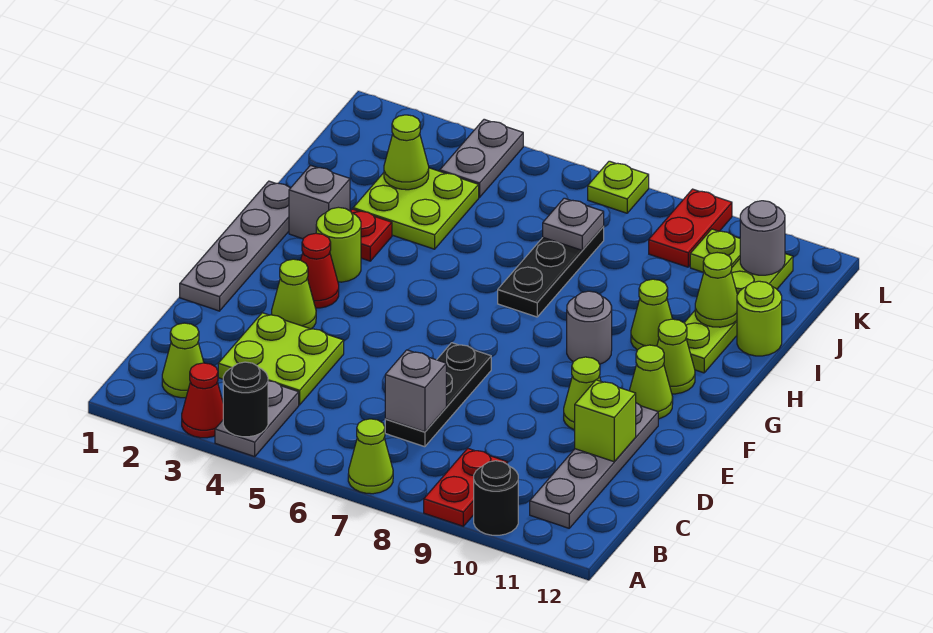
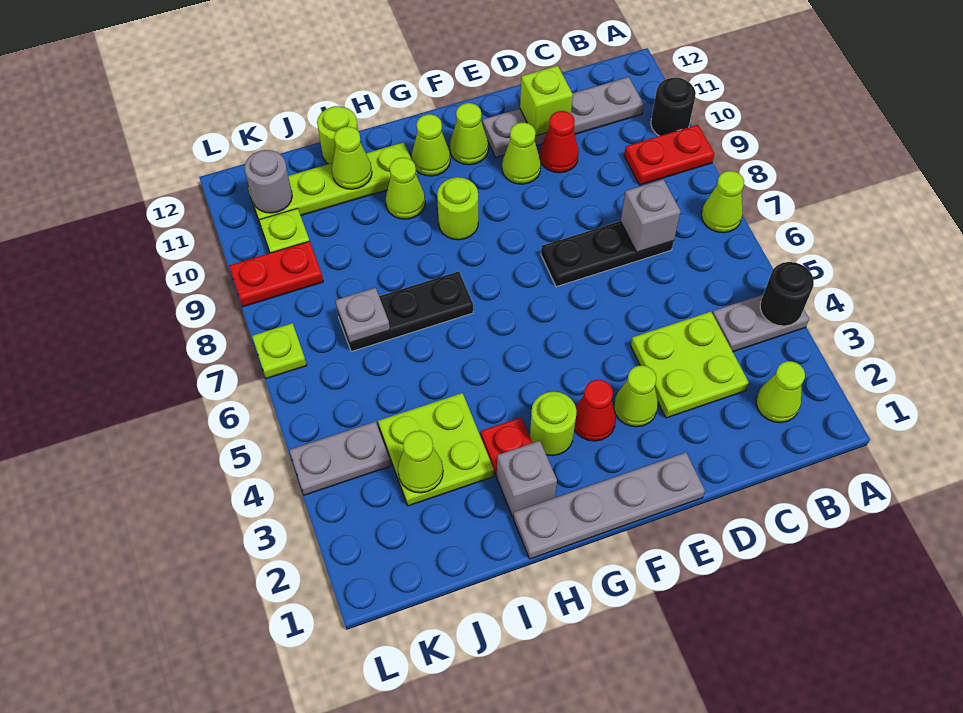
red 1x1 cone [182,363,223,438] -> red 1x1 cone moved to [540,111,579,173]
grey 1x1 round brick [567,291,612,364] -> lime 1x1 round brick [437,177,478,240]

